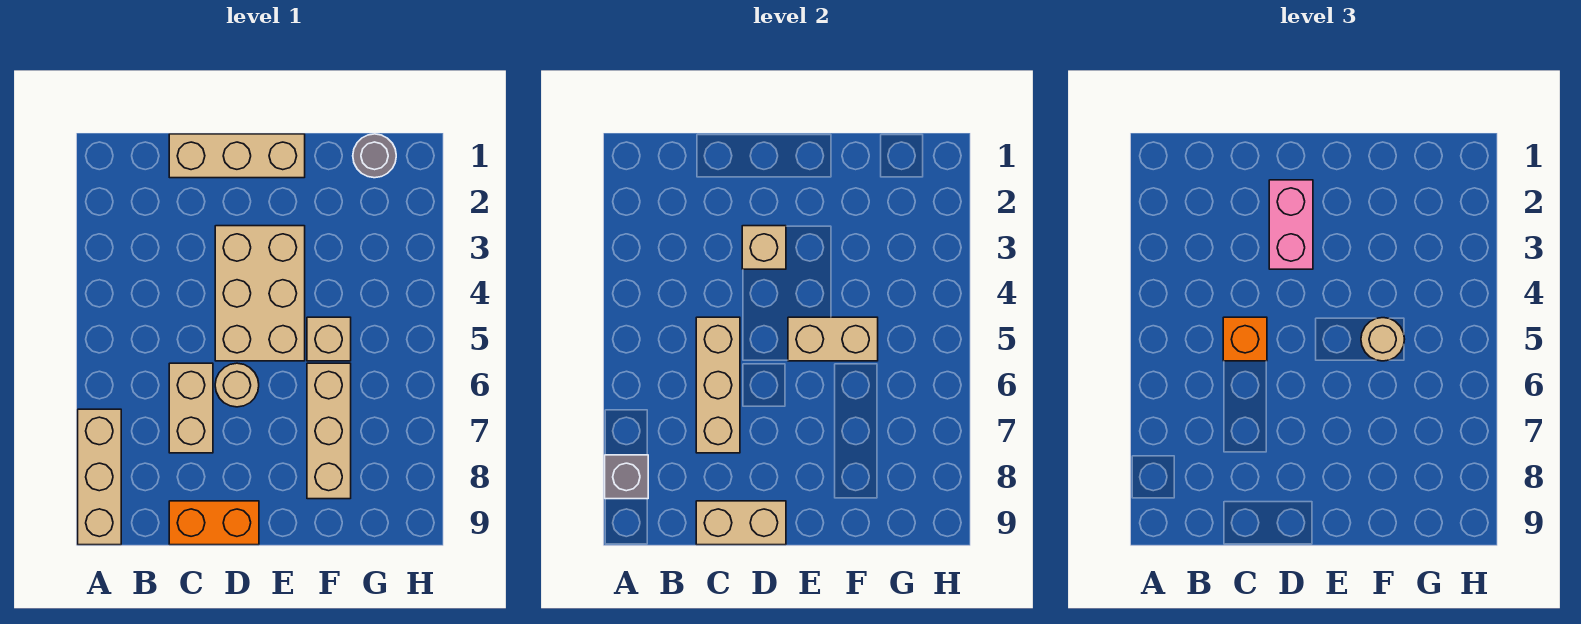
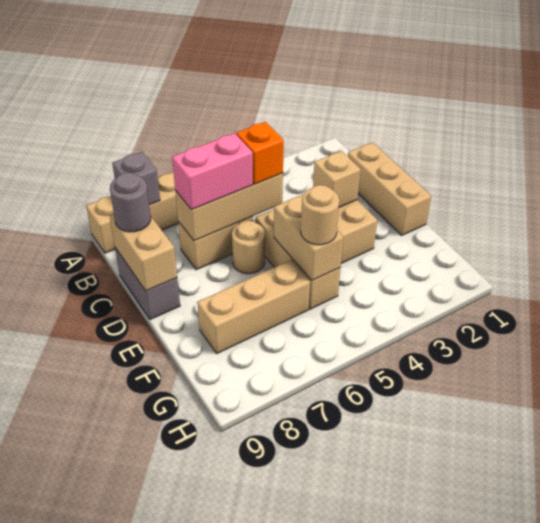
orange 1x2 brick [169,501,259,545] -> grey 1x2 brick [115,248,180,319]
pink 1x2 brick [1269,180,1313,269] -> pink 1x2 brick moved to [172,133,253,210]
grey 1x1 round brick [353,134,396,178] -> grey 1x1 round brick moved to [110,173,151,232]

